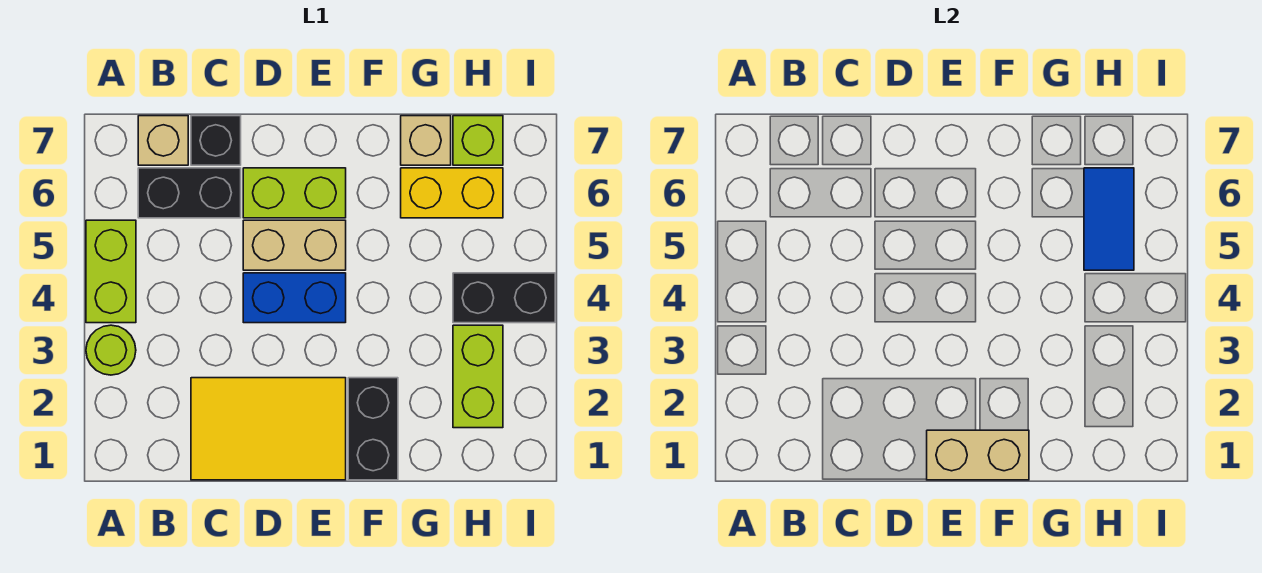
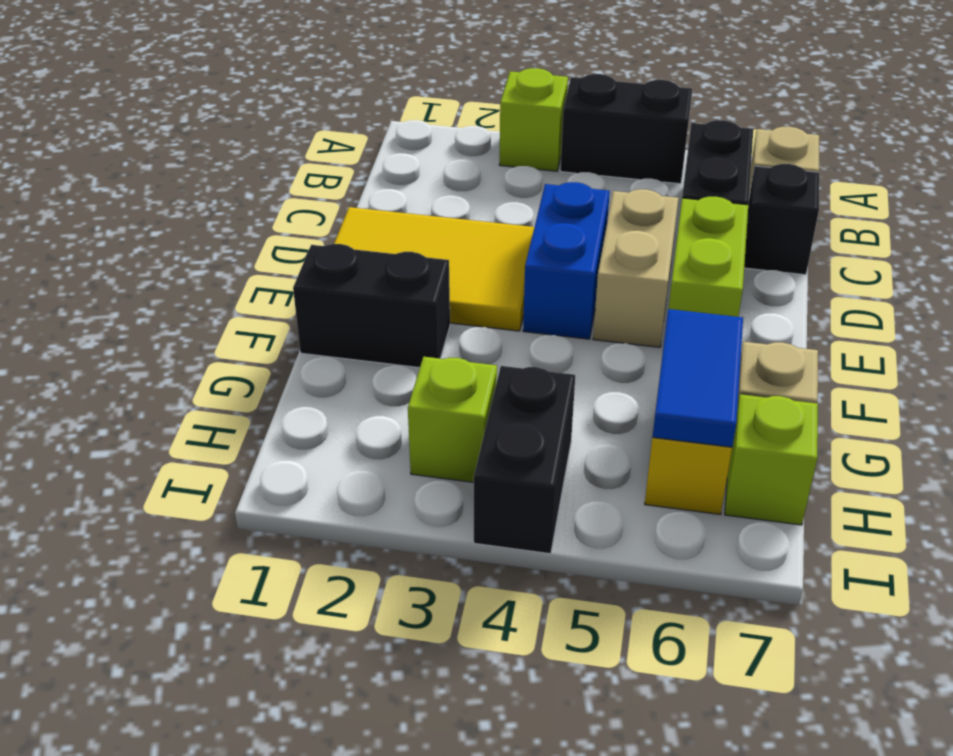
lime 1x1 round brick [86,325,136,375] -> lime 1x1 brick [500,68,568,171]
lime 1x2 brick [86,220,136,323] -> black 1x2 brick [560,74,692,184]
yellow 2x3 tile [191,378,346,480] -> yellow 2x3 tile turned to [334,207,534,331]
tan 1x2 brick [927,430,1029,480] -> none
lime 1x2 brick [453,325,503,428] -> lime 1x1 brick [408,357,497,482]
blue 1x2 tile [1084,168,1134,270] -> blue 1x2 tile turned to [653,309,743,447]

